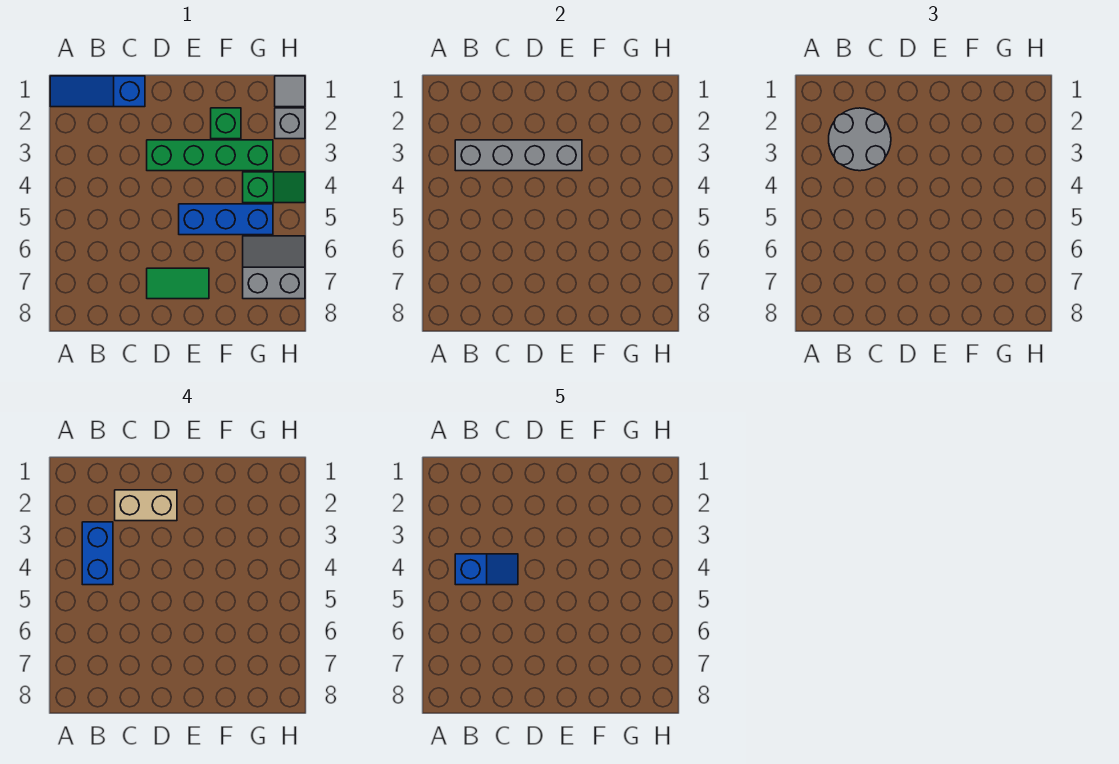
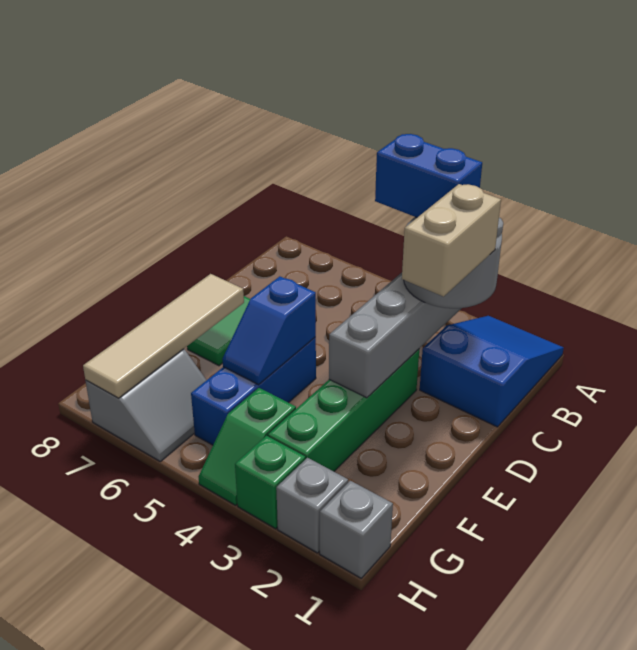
blue 1x3 slope [50,76,145,107] -> blue 2x3 slope [420,316,564,427]
blue 1x2 slope [455,554,518,585] -> blue 1x2 slope moved to [222,276,316,385]
none -> tan 1x4 tile [83,274,244,398]
green 1x1 brick [211,108,241,139] -> green 1x1 brick moved to [235,436,306,529]
grey 1x1 tile [275,76,305,107] -> grey 1x1 brick [320,481,393,578]

